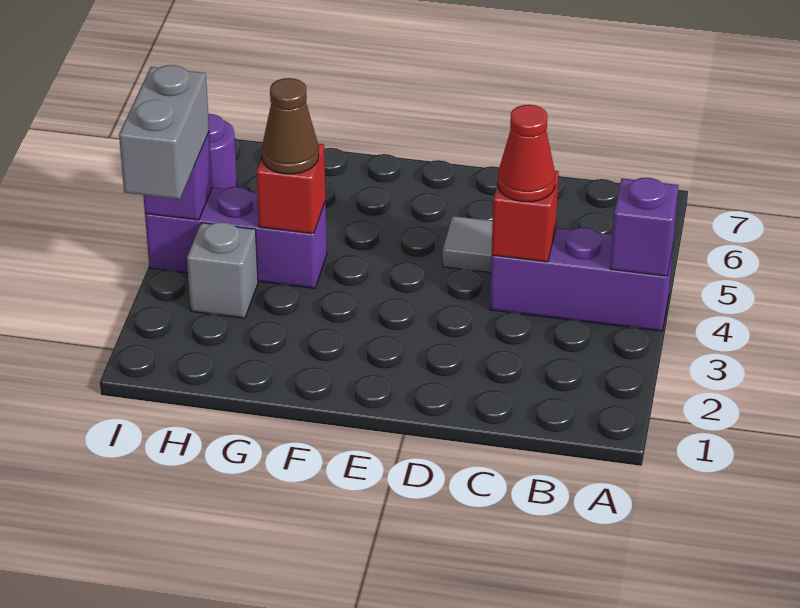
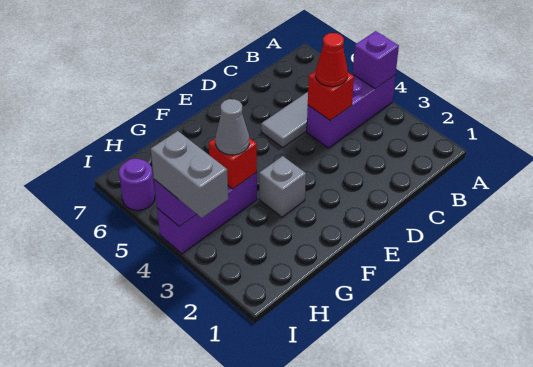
brown 1x1 cone [262,78,319,174] -> grey 1x1 cone [215,99,249,155]
grey 1x1 brick [187,222,258,318] -> grey 1x1 brick moved to [259,156,306,217]

